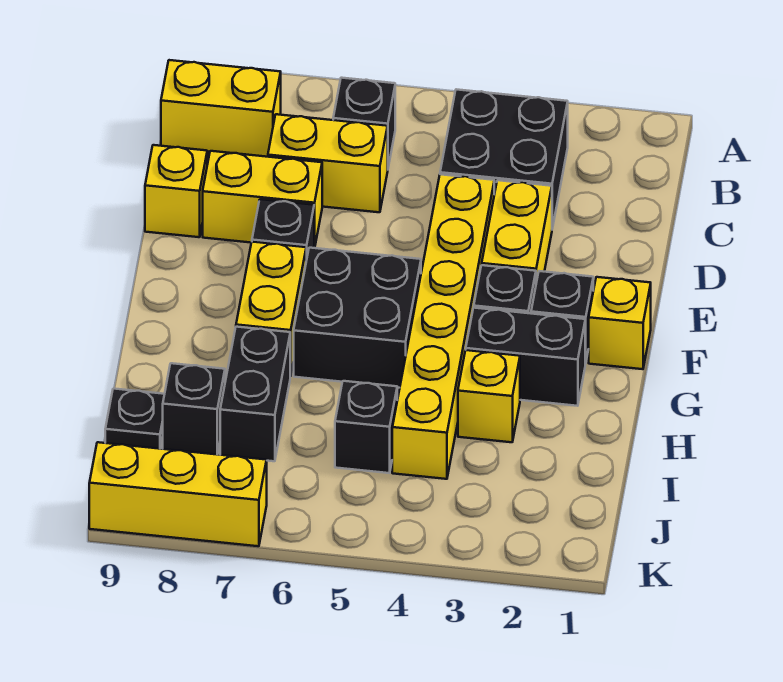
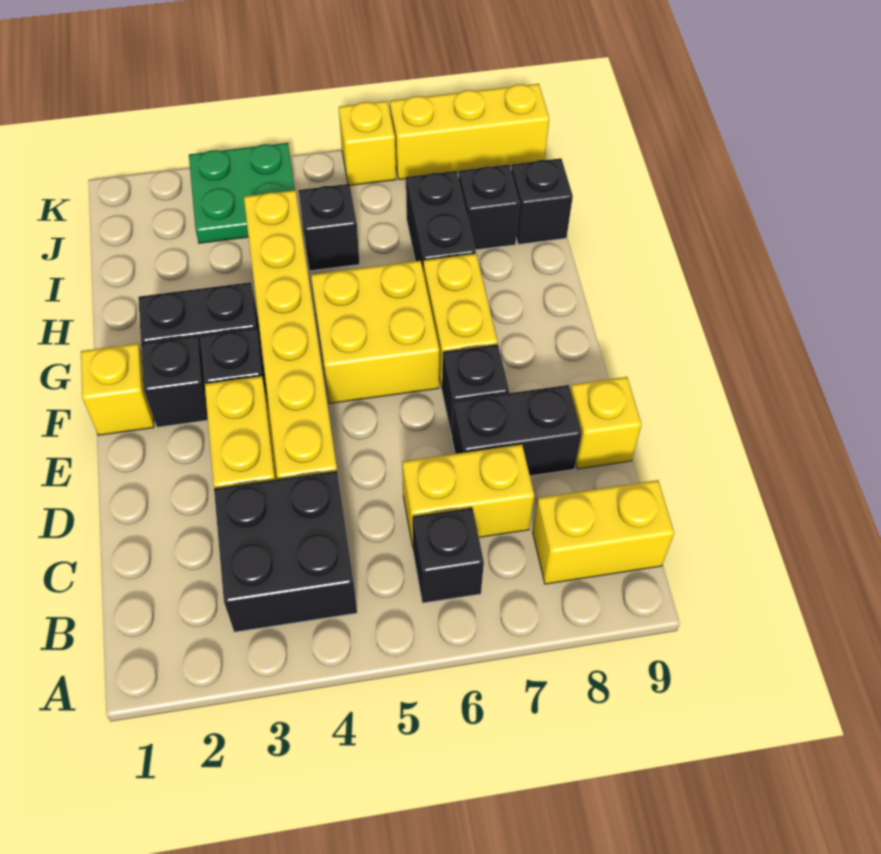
yellow 1x2 brick [203,151,322,248] -> black 1x2 brick [452,385,582,476]
black 2x2 brick [294,248,421,388] -> yellow 2x2 brick [311,261,439,404]
yellow 1x1 brick [458,350,520,442] -> yellow 1x1 brick moved to [339,101,396,185]
black 1x1 plate [105,389,165,449] -> black 1x1 brick [511,158,573,244]
none -> green 2x2 plate [189,143,295,243]

